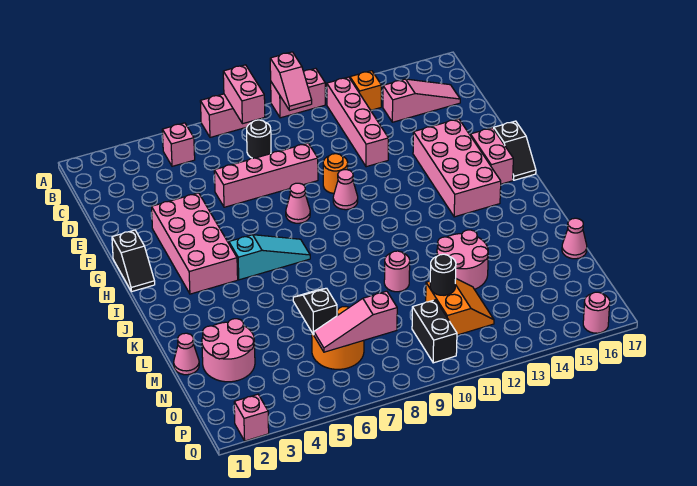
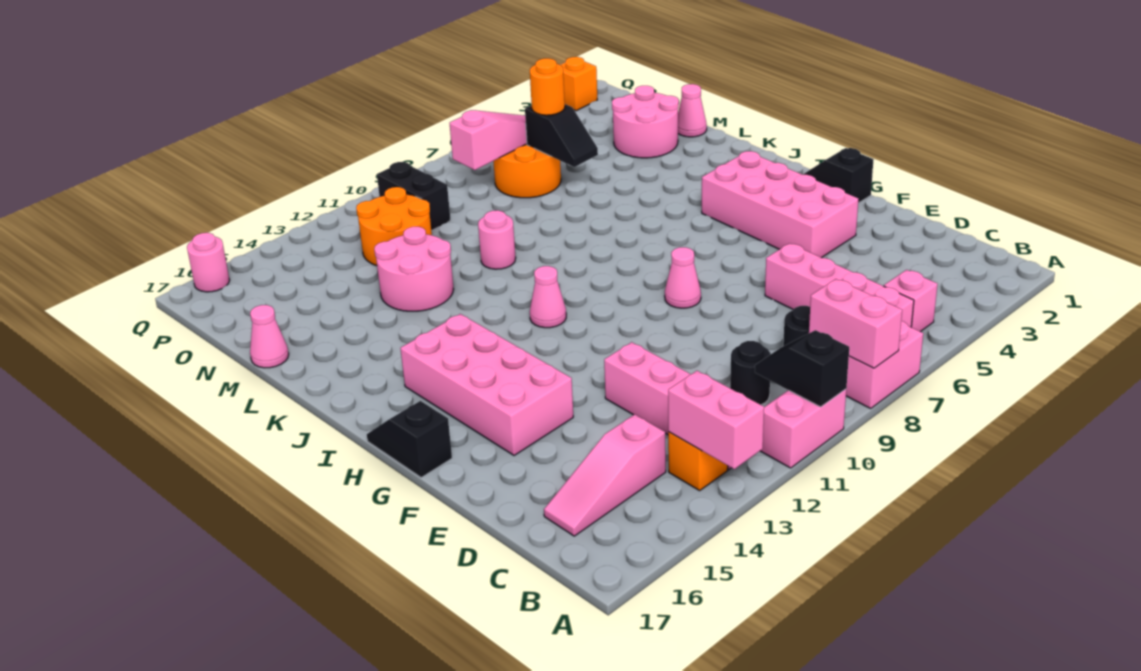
pink 1x2 slope [270,52,312,110] -> black 1x2 slope [755,330,849,407]
pink 1x4 brick [214,143,318,207] -> pink 1x4 brick turned to [765,243,914,327]
orange 1x1 round brick [323,154,348,193] -> orange 1x1 round brick moved to [530,58,565,115]
pink 1x1 cone [333,170,358,210] -> pink 1x1 cone moved to [530,266,566,328]
pink 1x2 brick [470,128,513,184] -> pink 1x2 brick moved to [668,371,764,469]
cyan 1x3 slope [229,235,310,280] -> none
orange 2x2 slope [426,279,494,335] -> orange 2x2 round brick [356,187,432,266]
black 1x1 round brick [430,254,456,295] -> black 1x1 round brick moved to [730,341,771,405]
pink 1x1 brick [234,394,269,441] -> orange 1x1 brick [561,57,597,111]

